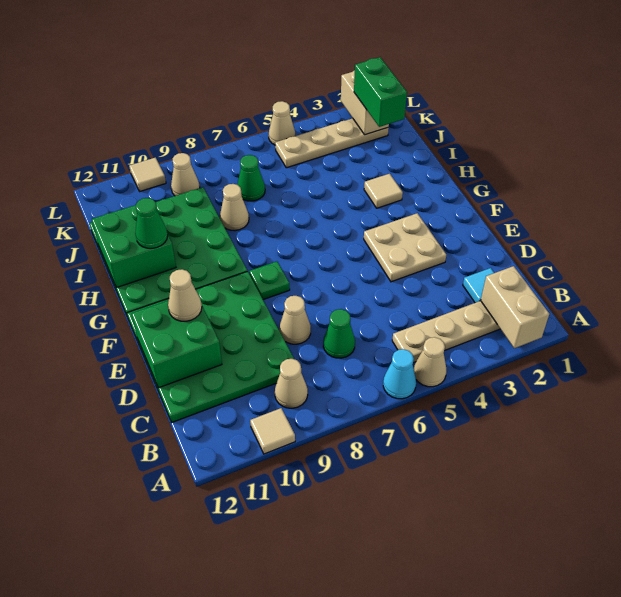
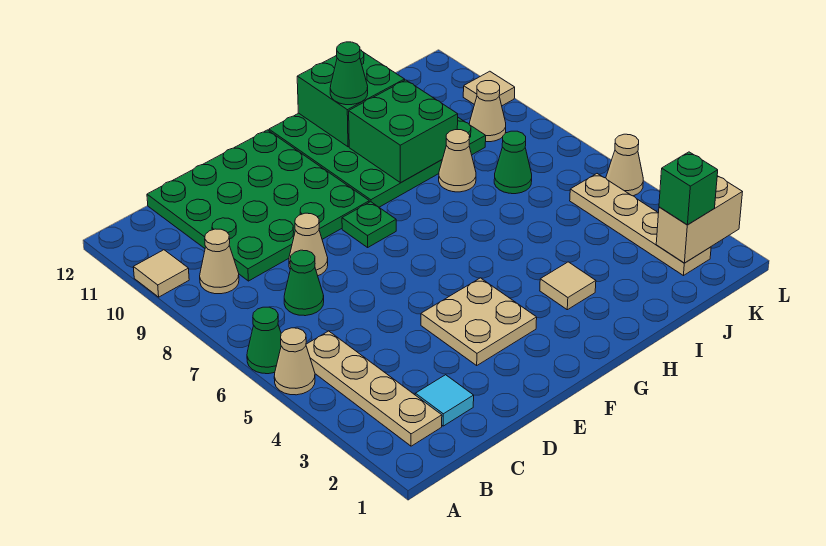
tan 1x2 brick [481,266,549,348] -> none
cyan 1x1 cone [383,349,416,399] -> green 1x1 cone [247,307,281,374]
green 2x2 brick [131,300,222,388] -> green 2x2 brick moved to [349,80,458,183]
tan 1x1 cone [168,269,202,321] -> none
green 1x2 brick [354,57,407,127] -> green 1x1 brick [659,152,718,225]

